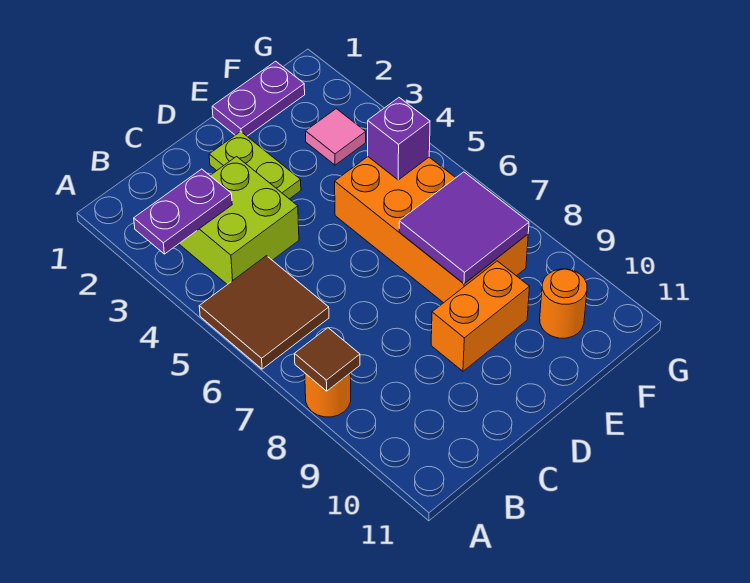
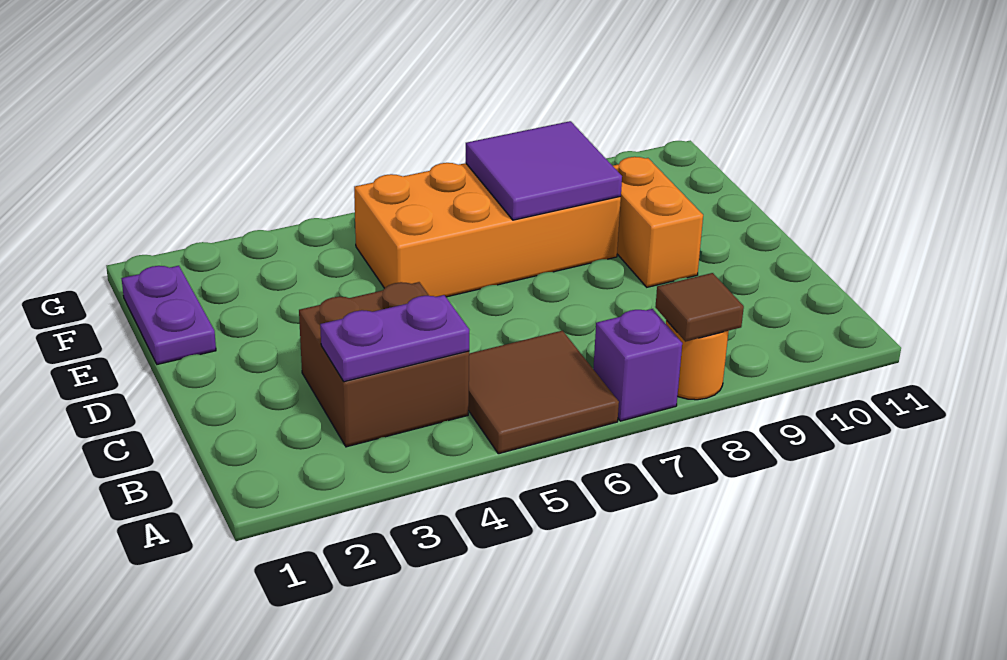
purple 1x2 plate [134,169,232,254] -> purple 1x2 plate turned to [320,295,469,382]
lime 2x2 brick [179,157,299,285] -> brown 2x2 brick [299,282,469,447]
lime 1x2 plate [209,131,301,199] -> none
pink 1x1 tile [306,109,366,165] -> none
purple 1x1 brick [368,98,430,180] -> purple 1x1 brick moved to [593,309,682,421]
orange 1x1 round brick [540,269,587,338] -> none

